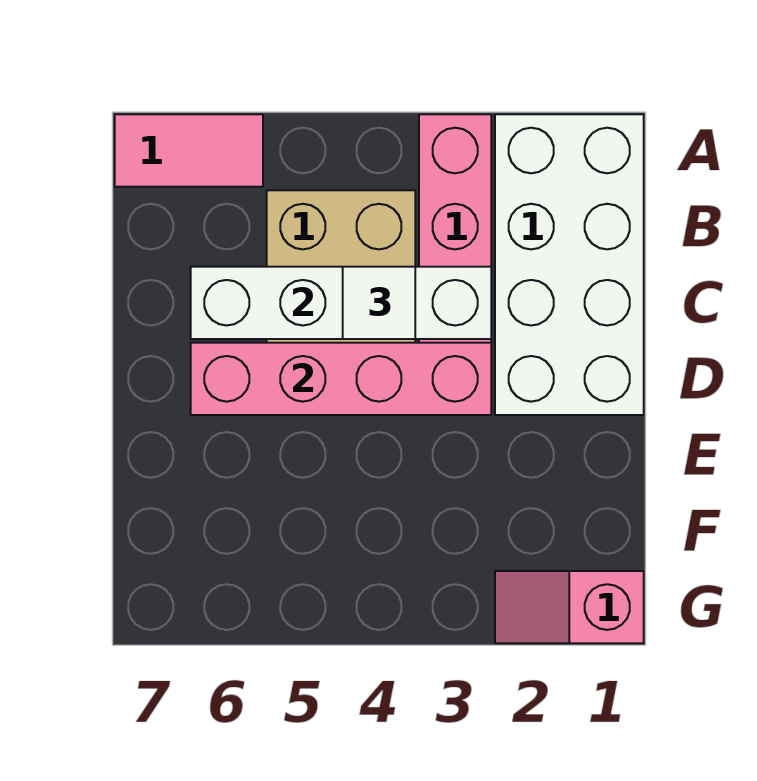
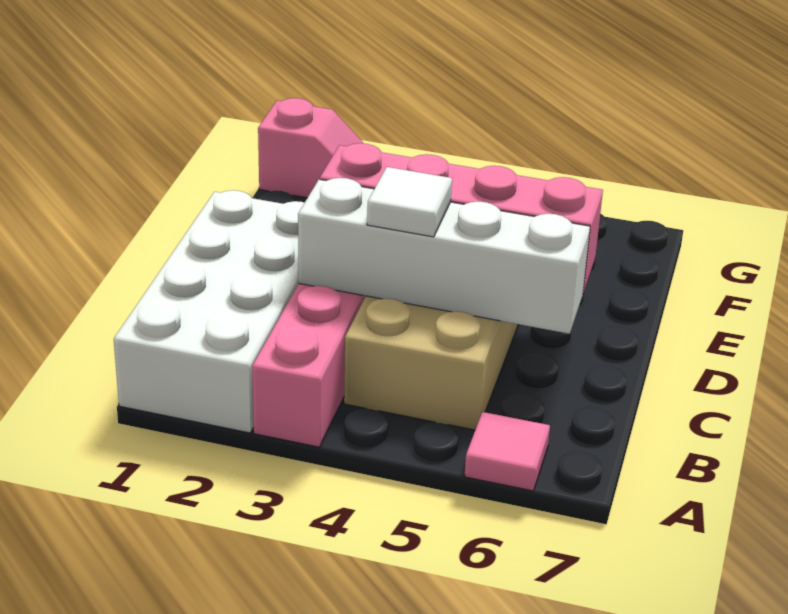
pink 1x2 tile [115,114,263,187] -> pink 1x1 tile [464,412,550,491]

